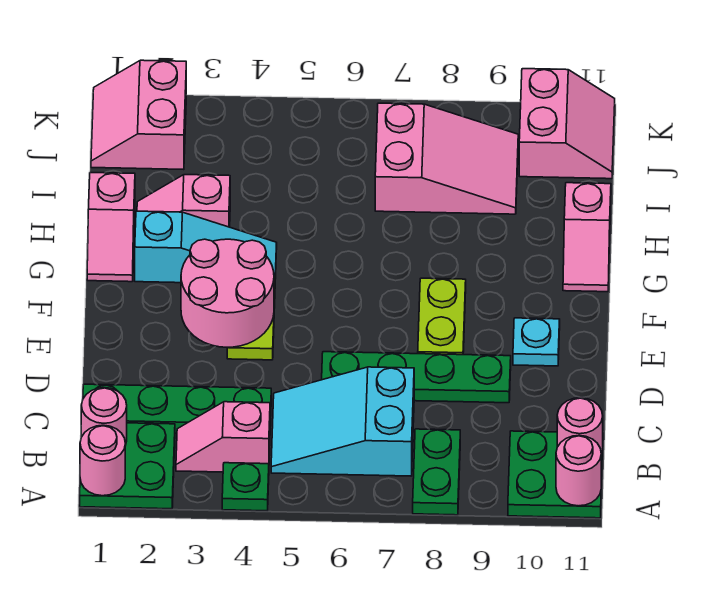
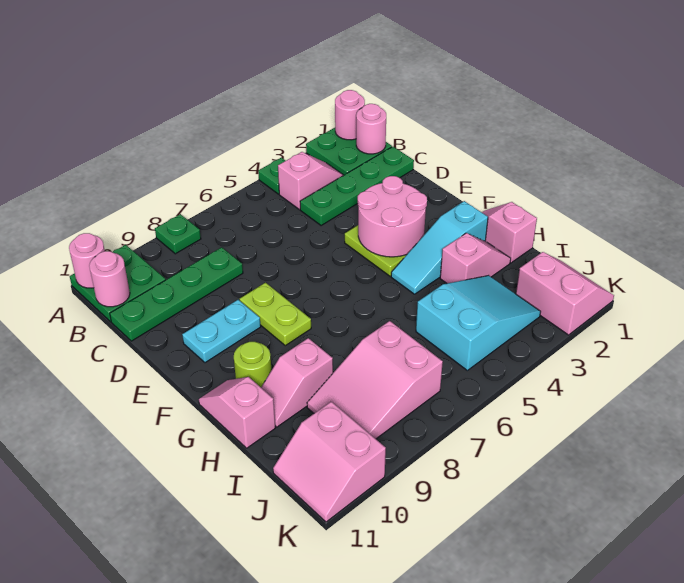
green 1x2 plate [413,429,460,515] -> green 1x1 plate [155,214,201,254]
cyan 2x3 slope [271,367,414,476] -> cyan 2x3 slope moved to [416,275,541,370]
green 1x4 plate [322,352,511,403] -> green 1x4 plate moved to [110,247,243,341]
cyan 1x1 plate [513,318,560,366] -> cyan 1x2 plate [182,300,261,363]
none -> lime 1x1 round brick [234,342,271,387]
none -> pink 1x2 slope [261,338,333,427]

